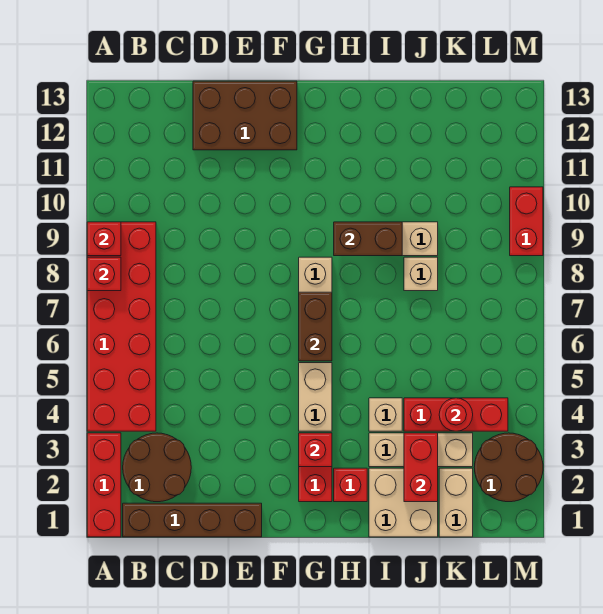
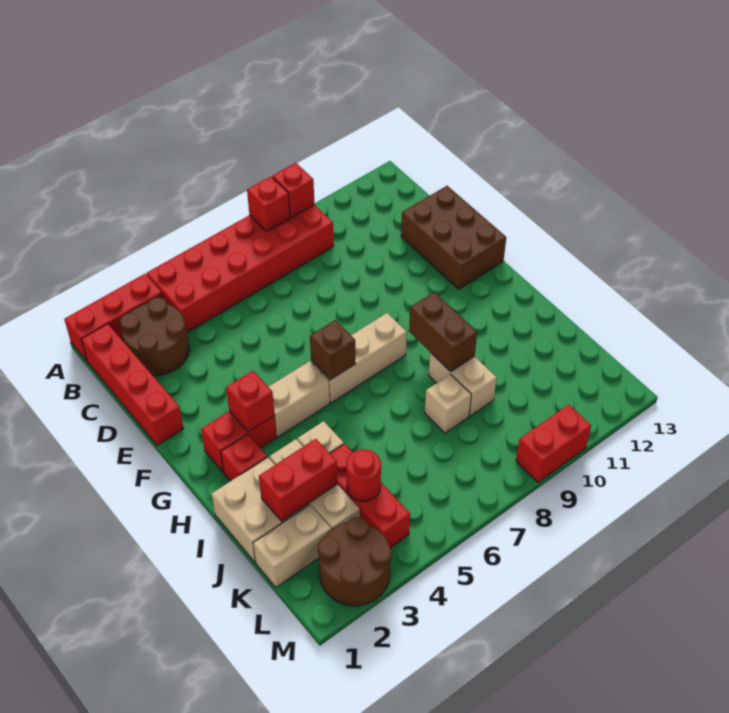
brown 1x4 brick [123,503,262,537] -> red 1x4 brick [81,324,184,445]
brown 1x2 brick [299,292,332,361] -> brown 1x1 brick [310,320,355,380]

